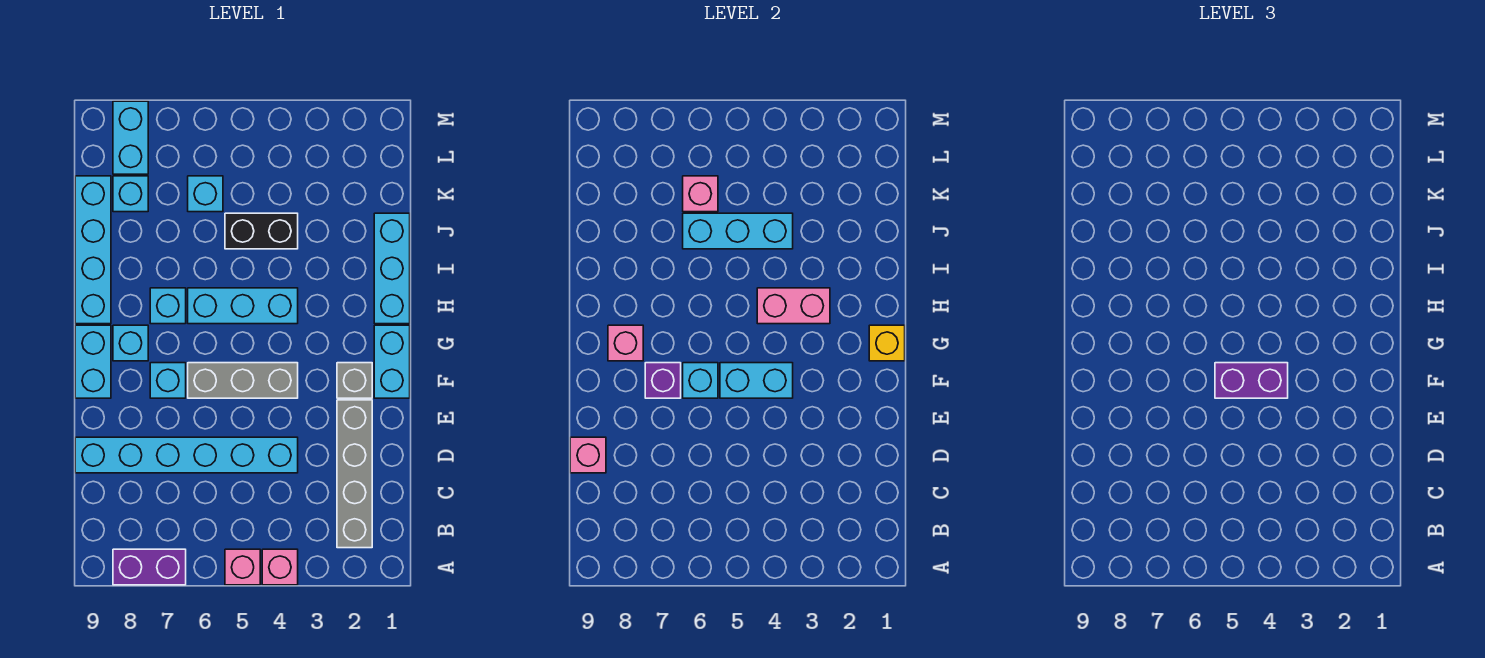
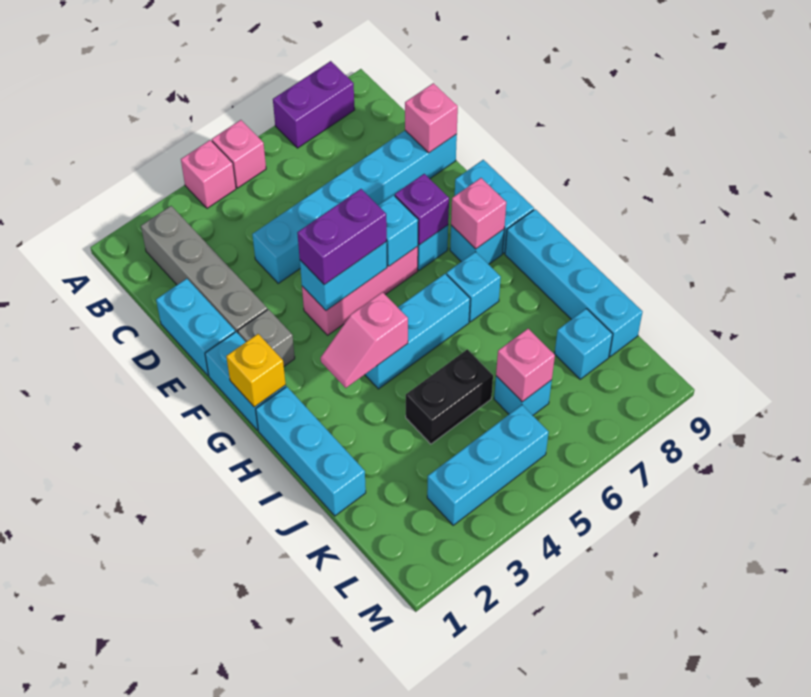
grey 1x3 brick [188,363,298,398] -> pink 1x3 brick [302,246,418,335]
pink 1x2 brick [757,288,830,324] -> pink 1x2 slope [321,292,408,388]
cyan 1x3 brick [683,213,793,249] -> cyan 1x3 brick moved to [427,405,549,525]
cyan 1x2 brick [113,101,148,174] -> cyan 1x2 brick moved to [156,279,235,376]

